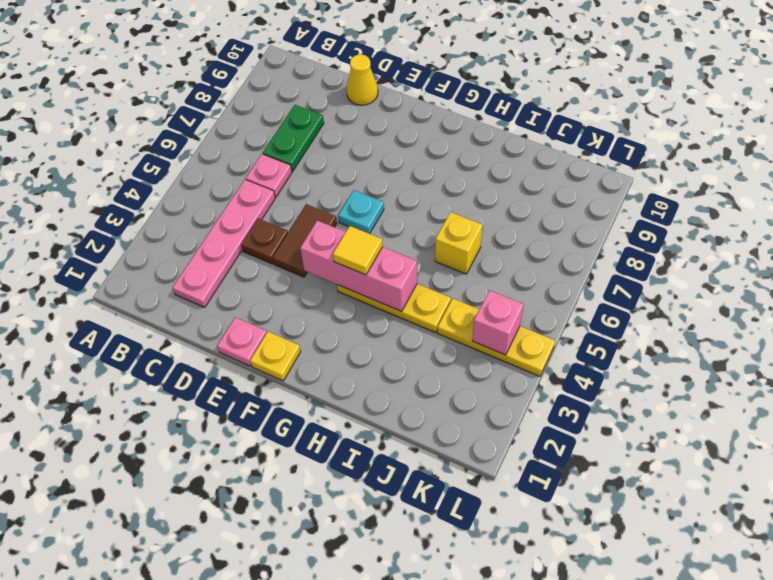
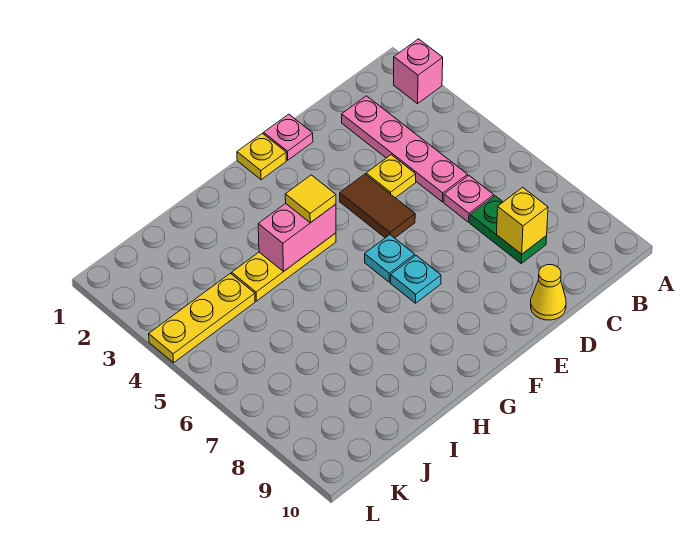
brown 1x1 plate [241,219,288,264] -> yellow 1x1 plate [366,155,416,198]
pink 1x3 brick [300,221,417,311] -> pink 1x2 brick [258,204,336,271]
none -> cyan 1x1 plate [391,256,441,303]
yellow 1x1 brick [435,212,482,274] -> yellow 1x1 brick moved to [497,187,548,254]
pink 1x1 brick [472,290,524,355] -> pink 1x1 brick moved to [394,39,443,104]

